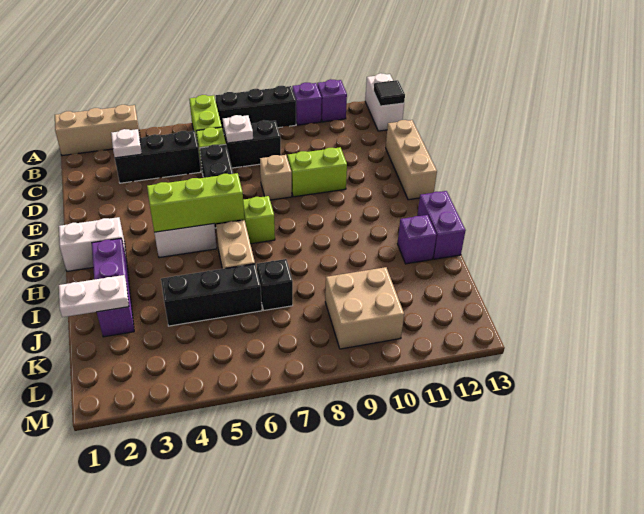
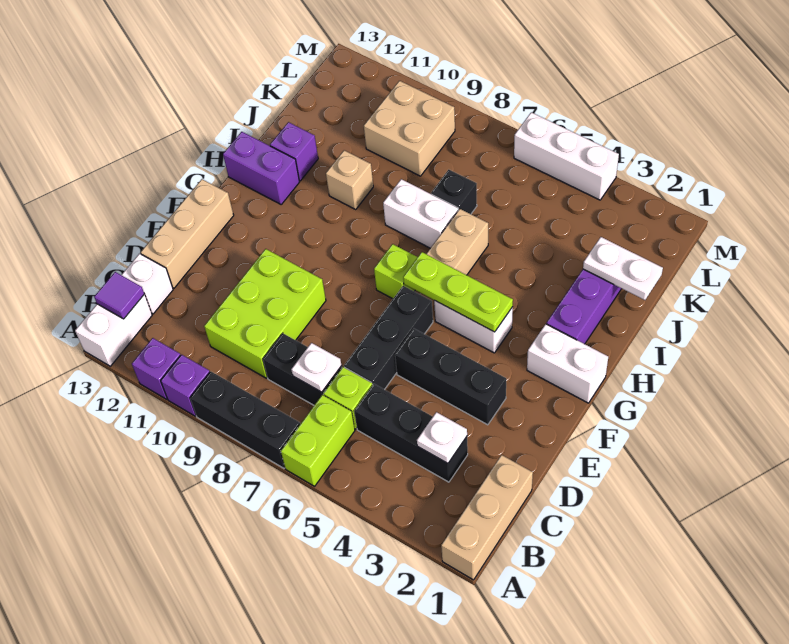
tan 1x3 brick [55,105,140,156] -> tan 1x3 brick turned to [441,455,533,580]
black 1x1 tile [374,80,405,106] -> purple 1x1 tile [94,272,144,319]
none -> white 1x1 brick [122,254,173,314]
tan 1x1 brick [260,155,292,200] -> tan 1x1 brick moved to [326,150,373,209]
lime 1x2 brick [288,147,347,197] -> lime 2x3 brick [204,249,326,378]
lime 1x3 brick [147,173,244,232] -> lime 1x3 plate [403,252,513,332]
purple 1x2 brick [417,191,466,259] -> purple 1x2 brick turned to [223,132,299,204]
none -> white 1x2 brick [383,179,458,248]
black 1x3 brick [161,264,262,326] -> black 1x3 brick moved to [395,329,506,425]
none -> white 1x3 brick [514,112,619,200]

